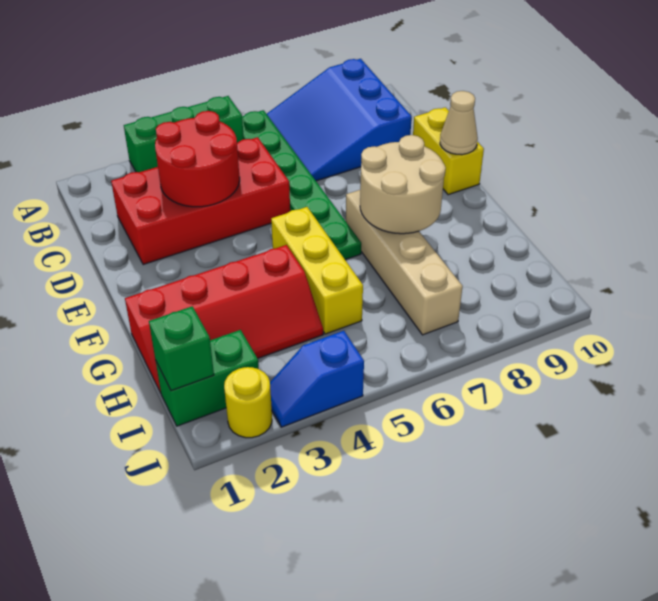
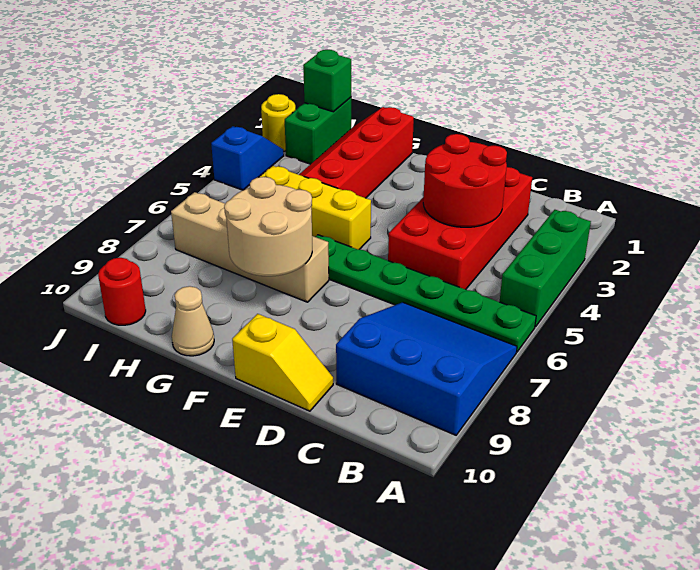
yellow 1x2 brick [413,107,484,195] -> yellow 1x2 slope [232,314,333,411]
tan 1x1 cone [440,91,478,155] -> tan 1x1 cone moved to [172,286,214,356]
none -> red 1x1 round brick [98,258,146,325]

